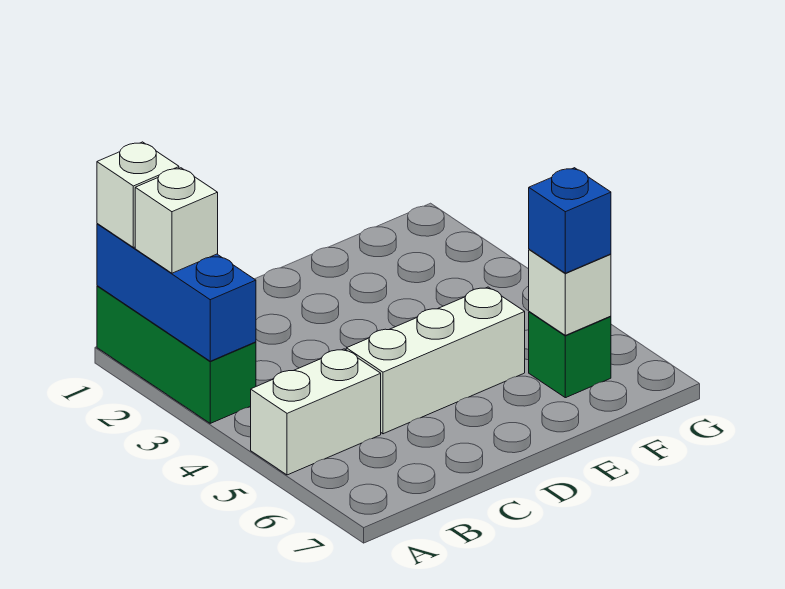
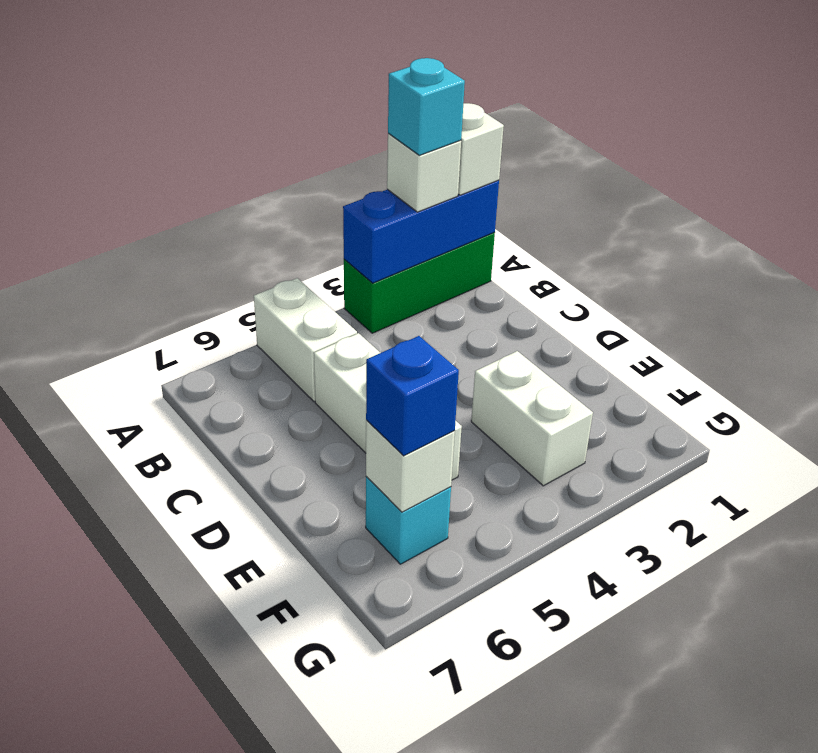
none -> cyan 1x1 brick [388,58,465,155]
none -> white 1x2 brick [471,351,593,486]
green 1x1 brick [529,312,611,398] -> cyan 1x1 brick [366,477,451,564]

